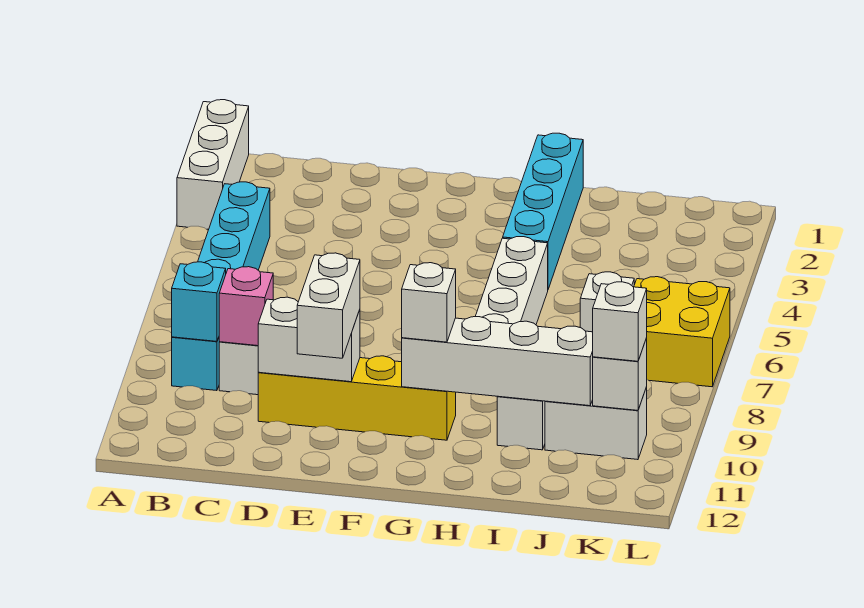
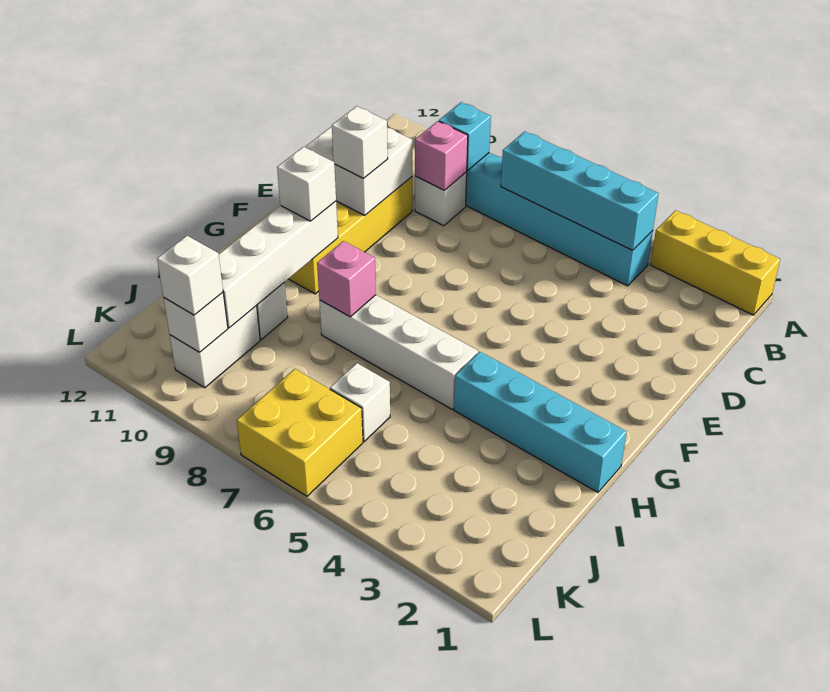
white 1x3 brick [177,100,249,229] -> yellow 1x3 brick [651,210,780,315]
none -> cyan 1x4 brick [501,131,658,250]
white 1x2 brick [258,297,360,382] -> white 2x2 brick [305,126,412,215]
white 1x2 brick [297,253,360,358] -> white 1x1 brick [332,106,388,178]
none -> pink 1x1 brick [317,241,376,317]

